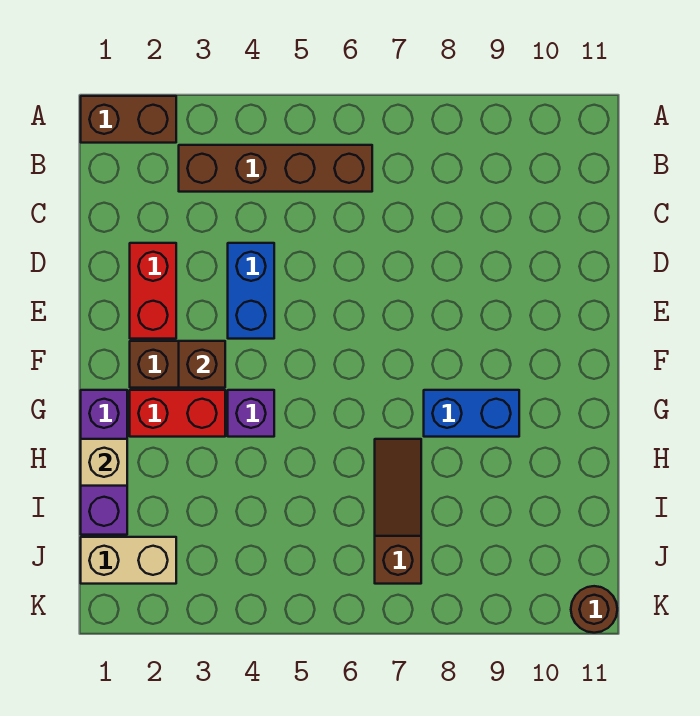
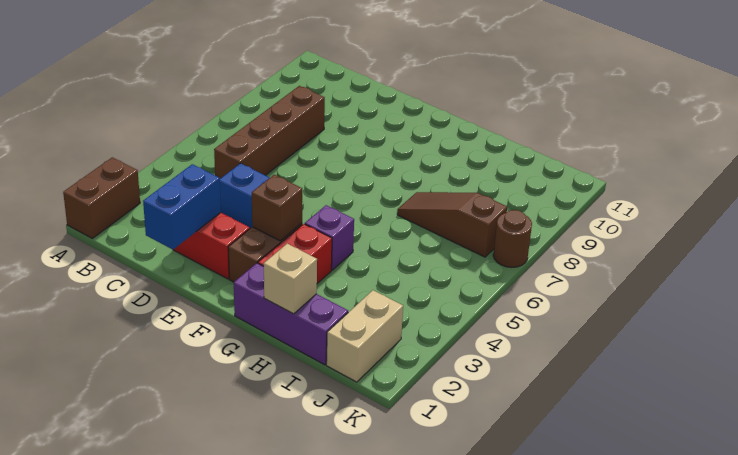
brown 1x4 brick [179,145,372,192] -> brown 1x4 brick moved to [214,86,325,179]
blue 1x2 brick [424,390,519,437] -> blue 1x2 brick moved to [143,164,221,250]
brown 1x1 round brick [571,586,617,633] -> brown 1x1 round brick moved to [493,210,532,267]

